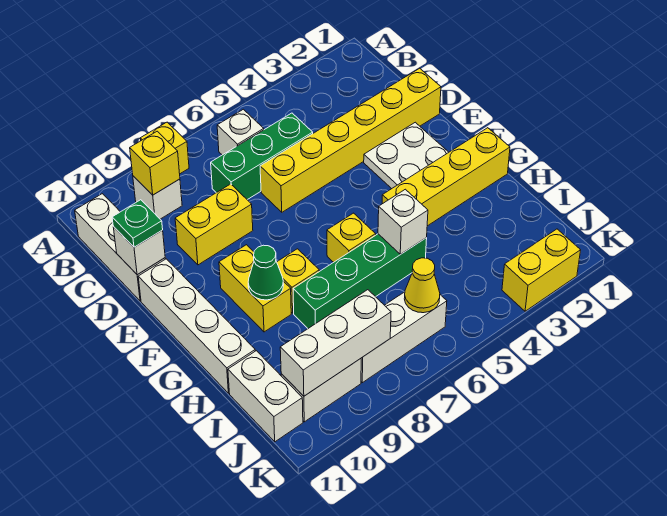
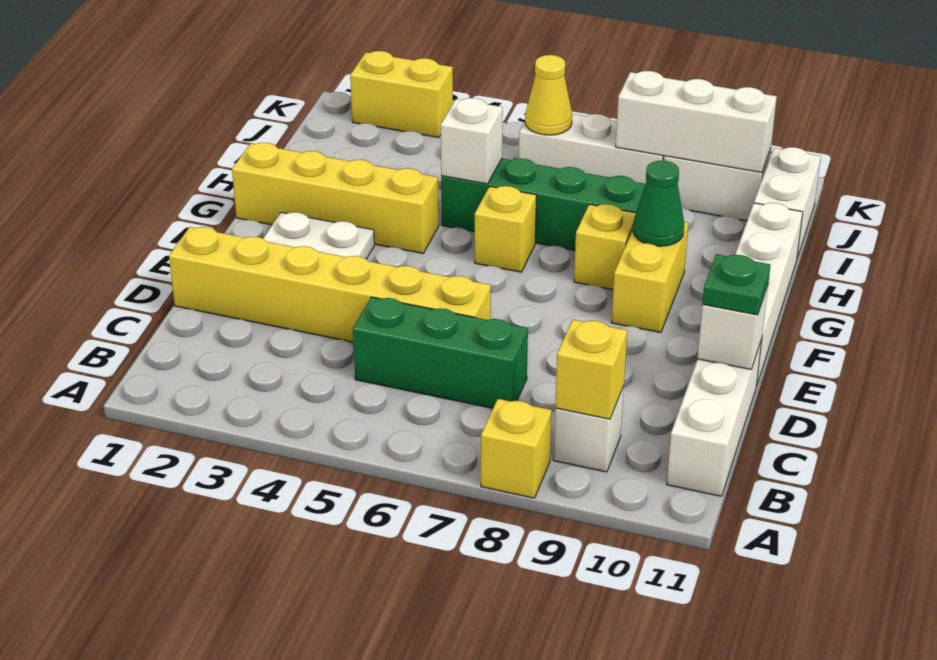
white 1x1 brick [217,109,264,155] -> none
yellow 1x2 brick [175,184,253,265] -> none

